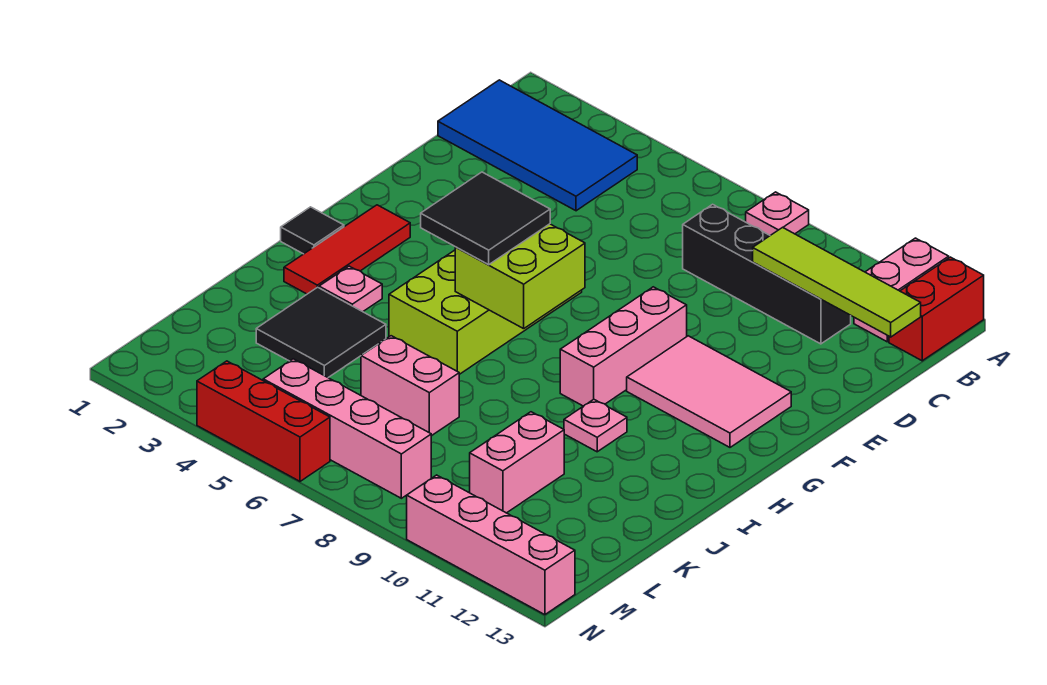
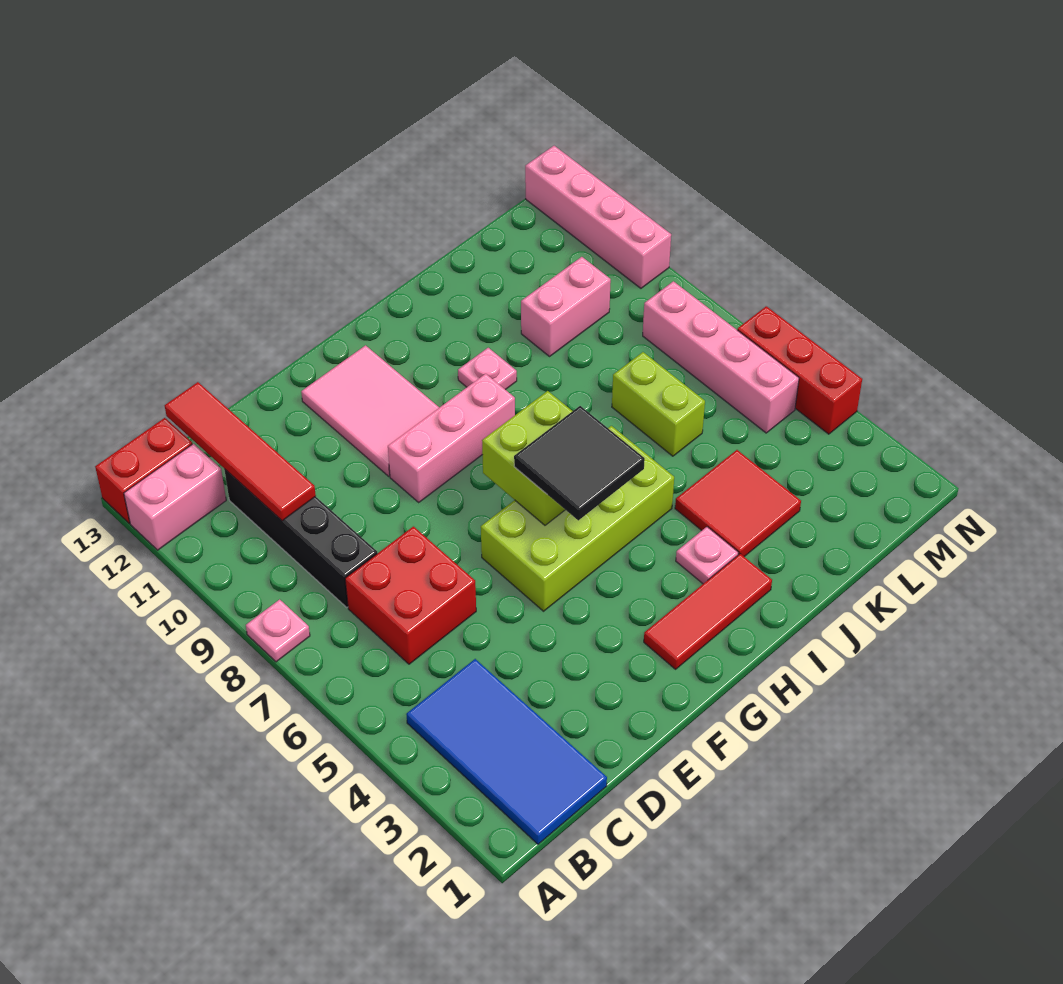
none -> red 2x2 brick [345,526,476,664]
lime 1x4 tile [753,228,921,337] -> red 1x4 tile [165,382,316,521]
black 1x1 tile [281,207,344,254] -> none
black 2x2 tile [256,287,386,377] -> red 2x2 tile [675,450,801,557]
pink 1x2 brick [361,336,459,436] -> lime 1x2 brick [612,352,705,456]

